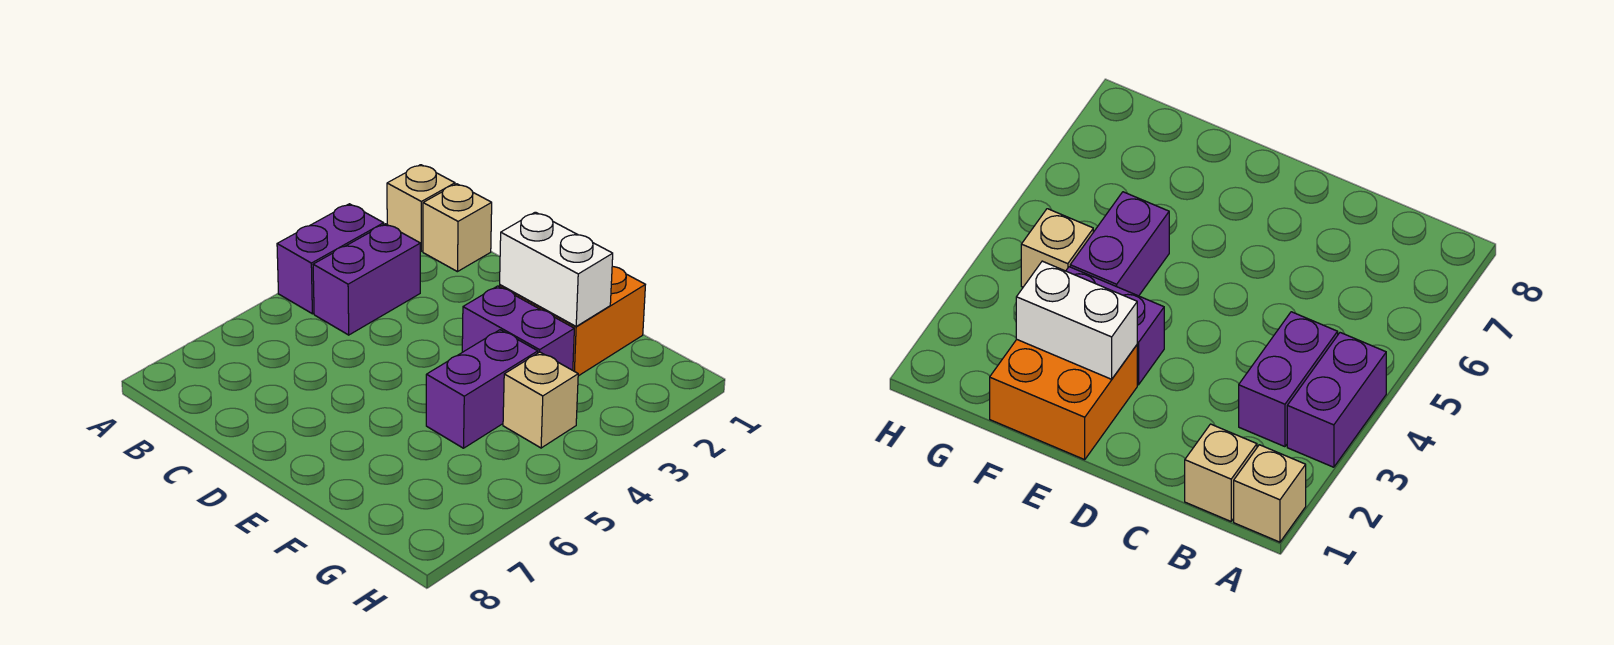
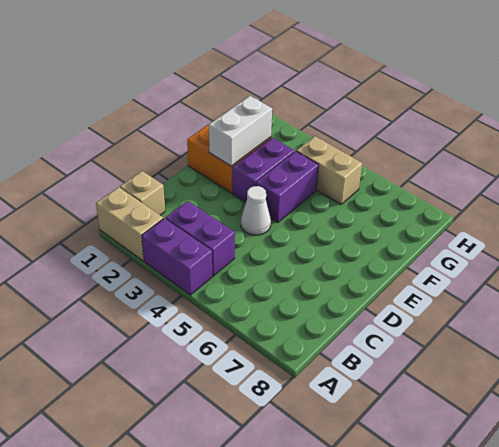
tan 1x1 brick [387,165,455,251] -> tan 1x2 brick [96,187,163,261]
none -> white 1x1 cone [241,186,271,235]
purple 1x2 brick [426,330,538,448] -> purple 1x2 brick turned to [256,151,318,223]
tan 1x1 brick [503,352,578,448] -> tan 1x2 brick [296,136,362,204]

